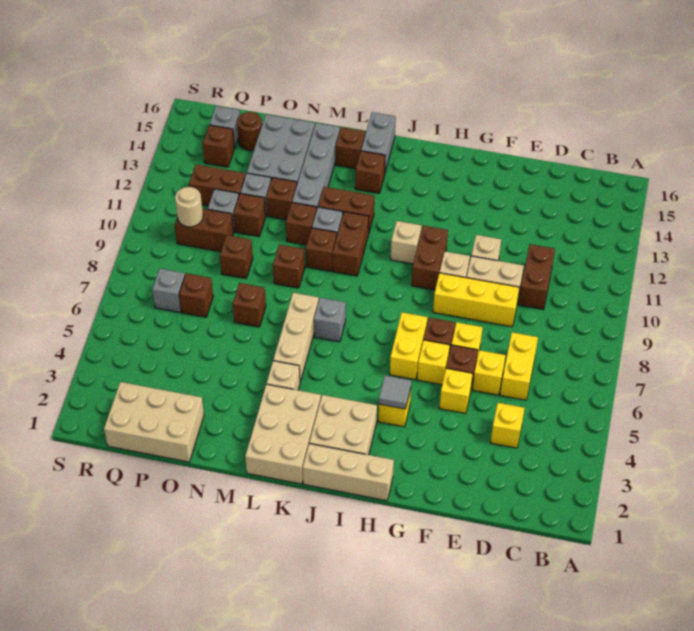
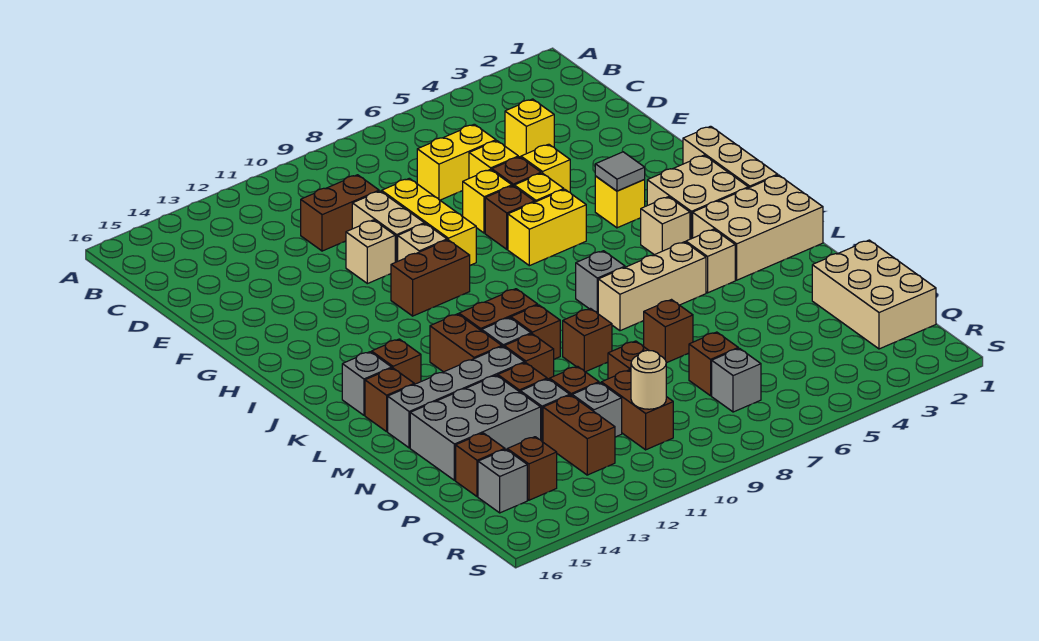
tan 1x1 brick [391,221,421,264] -> tan 1x1 brick moved to [641,197,690,255]
grey 1x2 brick [361,112,396,172] -> grey 1x1 brick [342,352,392,415]
brown 1x1 round brick [237,112,262,150] -> brown 1x1 brick [456,433,505,497]

